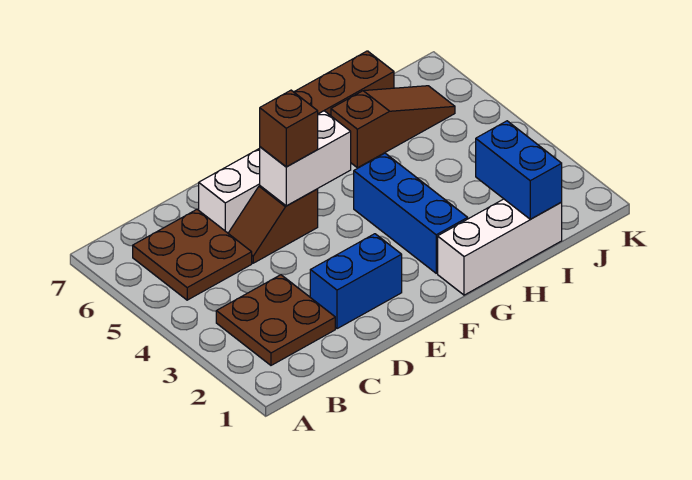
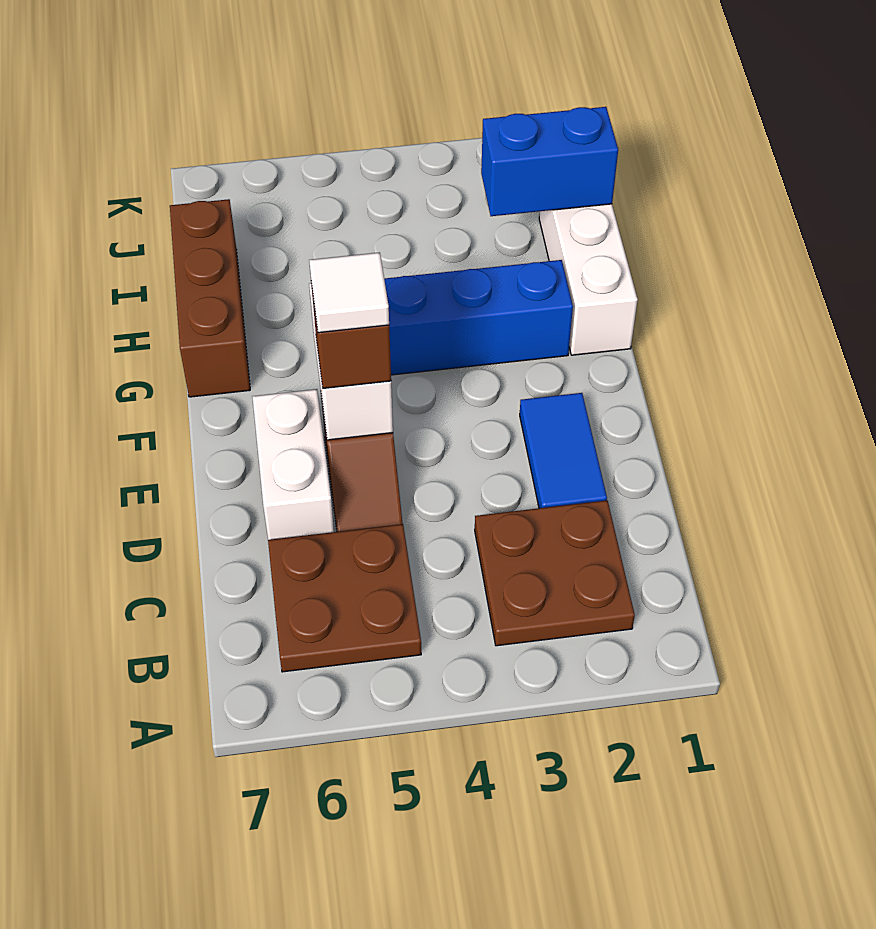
blue 1x2 brick [310,234,402,329] -> blue 1x2 tile [520,393,607,508]
none -> white 1x1 tile [309,252,389,333]
brown 1x3 slope [331,86,455,168] -> none

